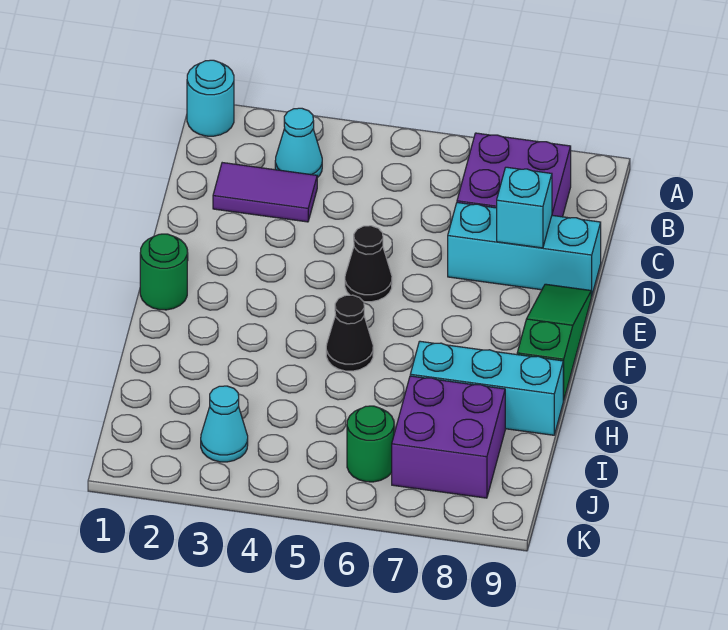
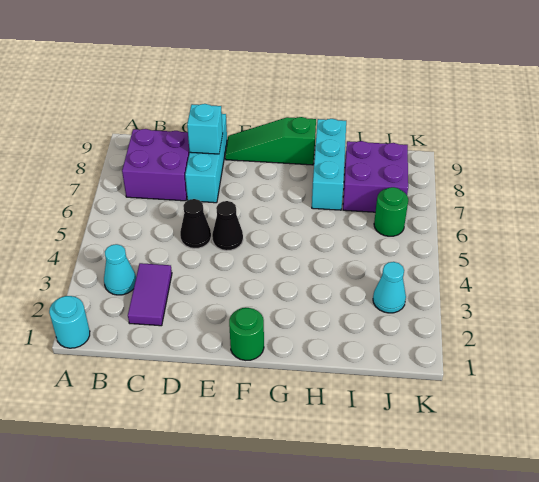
black 1x1 cone [326,295,373,371] -> black 1x1 cone moved to [180,199,211,249]

